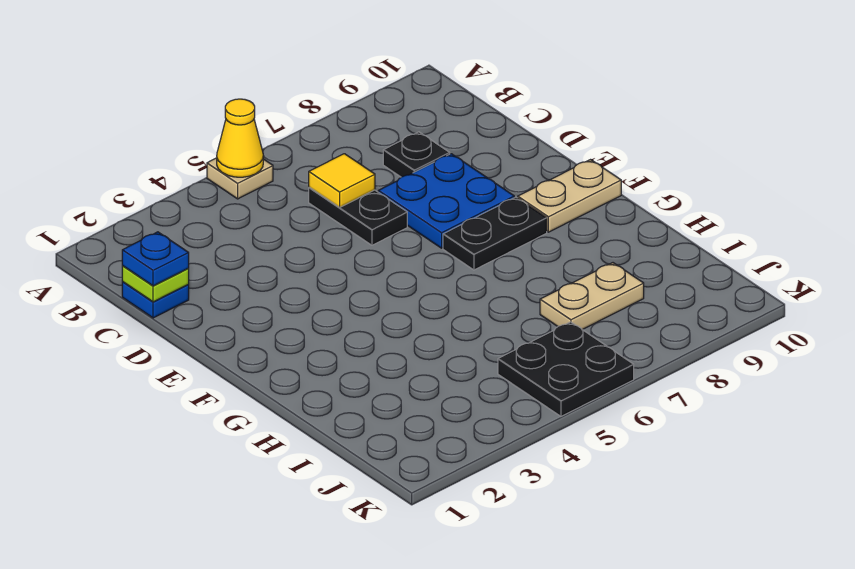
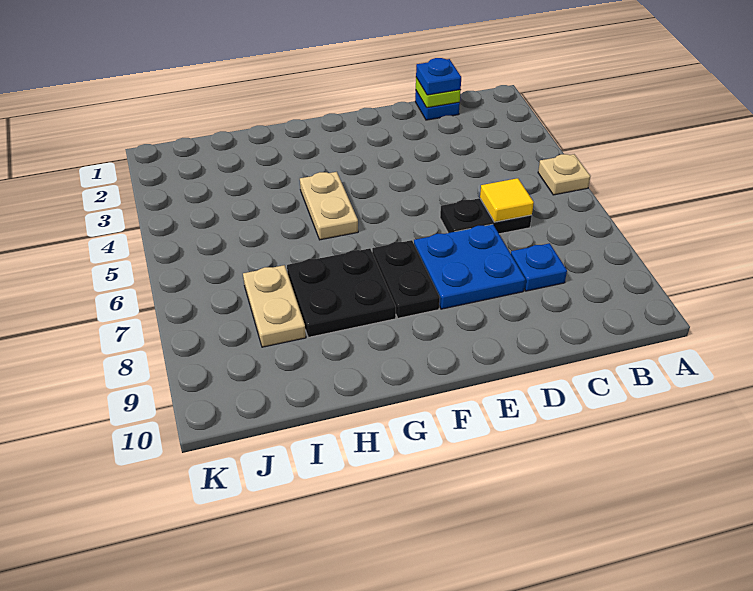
yellow 1x1 cone [217,99,263,177] -> none
black 1x1 plate [383,132,450,177] -> blue 1x1 plate [511,243,567,291]
tan 1x2 plate [518,160,621,232] -> tan 1x2 plate moved to [300,172,358,240]
black 2x2 plate [498,322,634,416] -> black 2x2 plate moved to [287,248,396,337]

